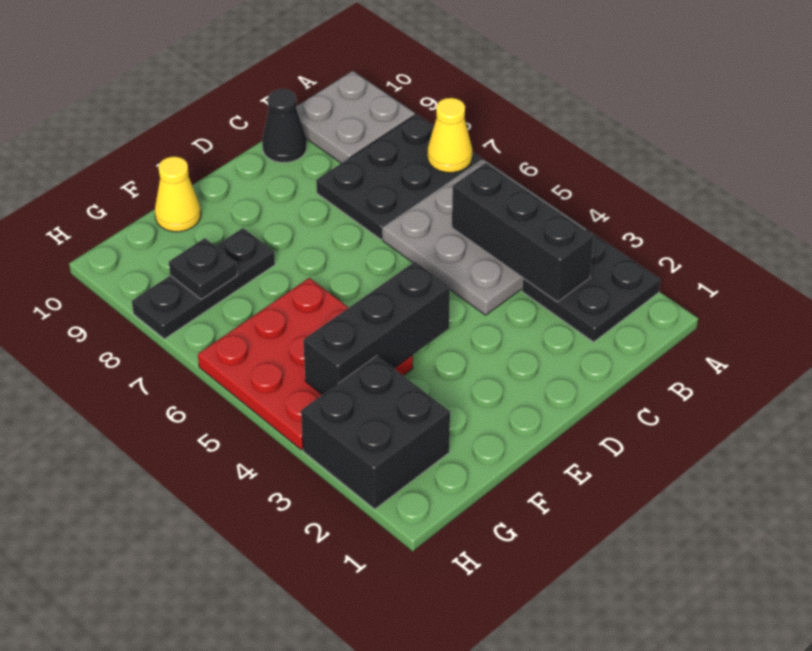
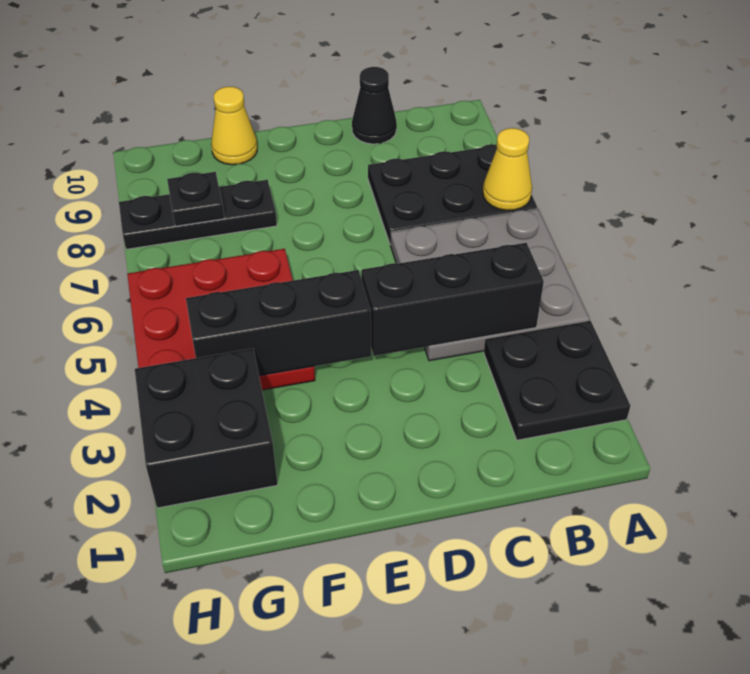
grey 2x2 plate [296,71,415,163] -> none
black 1x3 brick [452,163,593,302] -> black 1x3 brick turned to [361,243,544,356]

